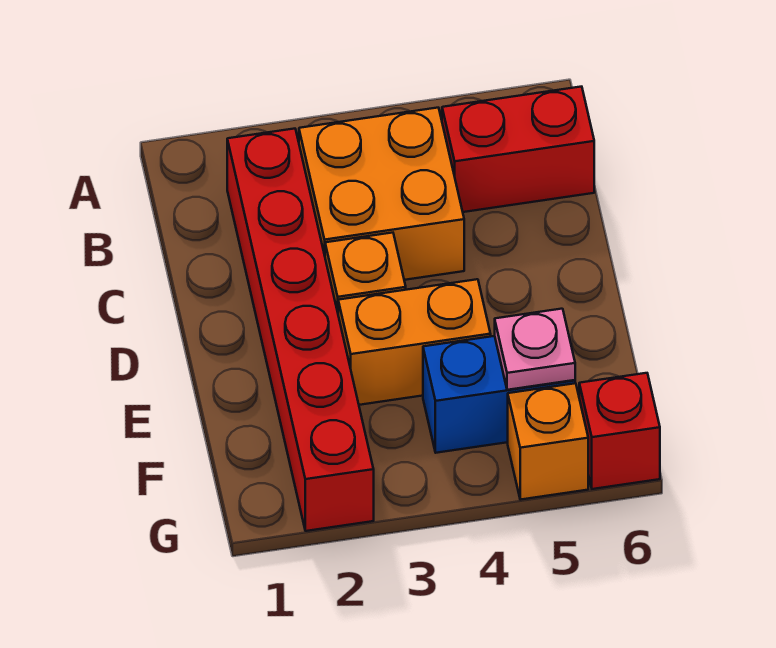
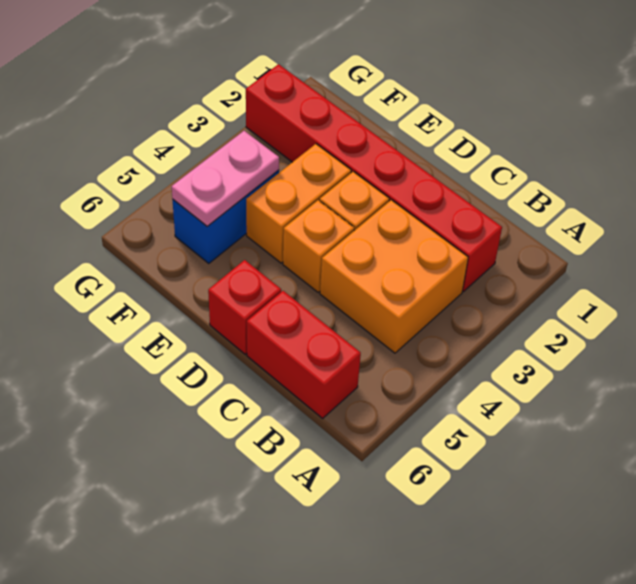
red 1x2 brick [442,87,594,212] -> red 1x2 brick turned to [247,291,361,418]
pink 1x1 plate [495,309,575,390] -> pink 1x2 plate [172,131,279,226]
orange 1x1 brick [508,383,588,500] -> orange 1x1 brick moved to [283,200,354,292]
red 1x1 brick [579,373,660,489] -> red 1x1 brick moved to [208,260,281,354]

